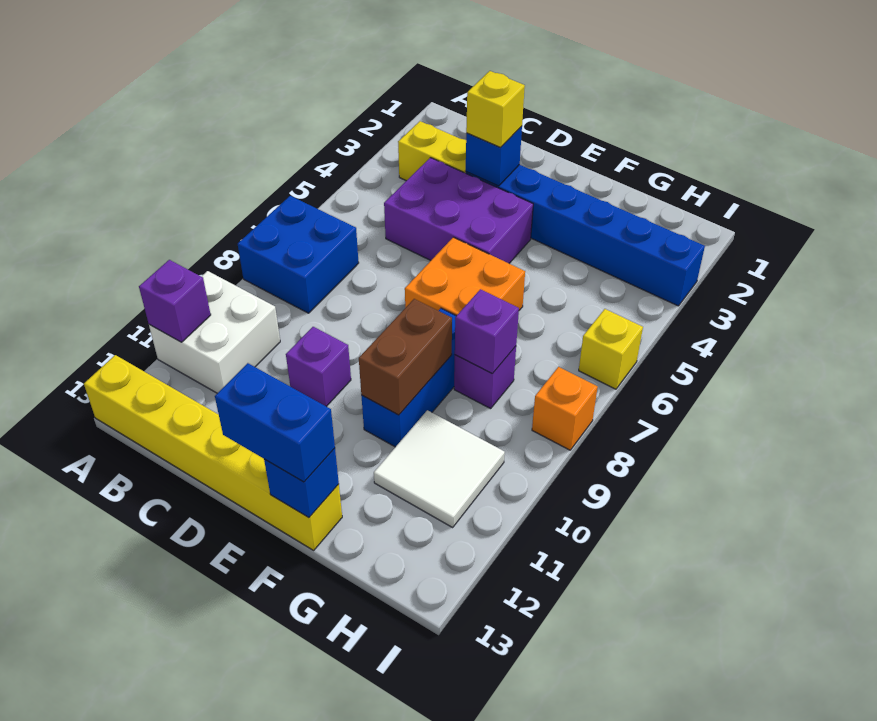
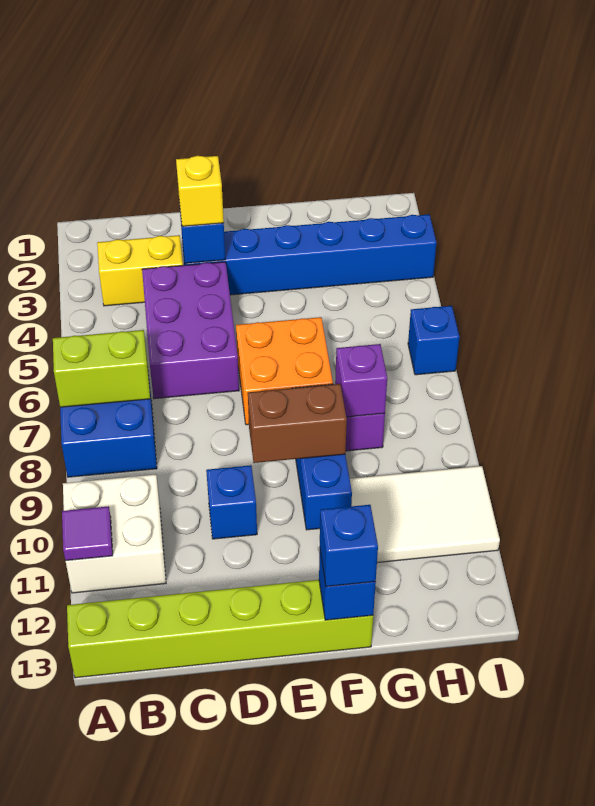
none -> lime 1x2 brick [53,330,150,407]
purple 1x1 brick [139,260,211,342] -> purple 1x1 tile [62,506,113,561]
yellow 1x6 brick [84,355,342,550] -> lime 1x6 brick [67,580,373,678]
purple 2x3 brick [384,158,533,263] -> purple 2x3 brick turned to [142,262,239,399]
purple 1x1 brick [286,327,351,407] -> blue 1x1 brick [206,465,257,539]
blue 1x2 brick [215,363,335,482] -> blue 1x1 brick [320,505,378,587]
brown 1x2 brick [359,299,452,415] -> brown 1x2 brick turned to [248,384,347,463]
white 2x2 tile [374,410,505,527] -> white 2x3 tile [350,466,500,563]
yellow 1x1 brick [579,309,643,389] -> blue 1x1 brick [408,306,460,375]
orange 1x1 brick [532,367,598,450] -> none

